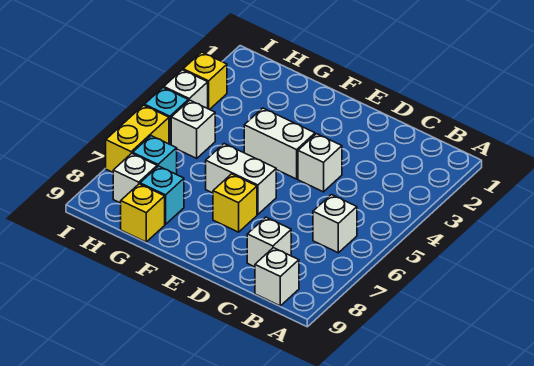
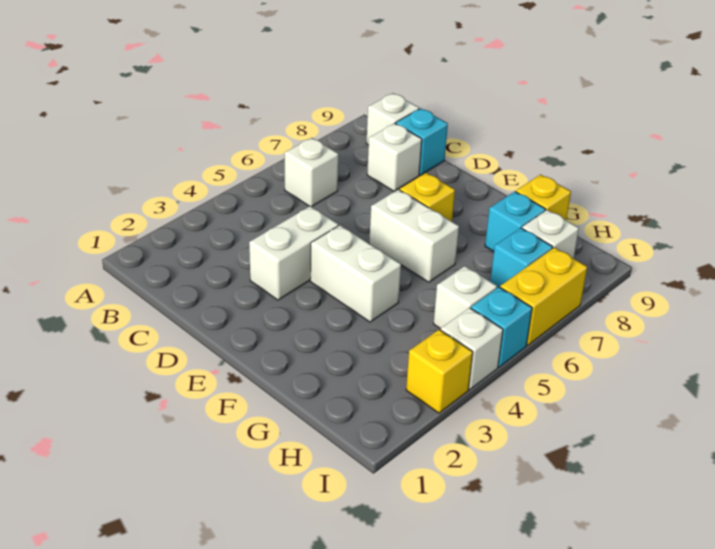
none -> cyan 1x1 brick [396,108,448,175]
white 1x1 brick [298,134,342,192] -> white 1x2 brick [249,206,339,300]

